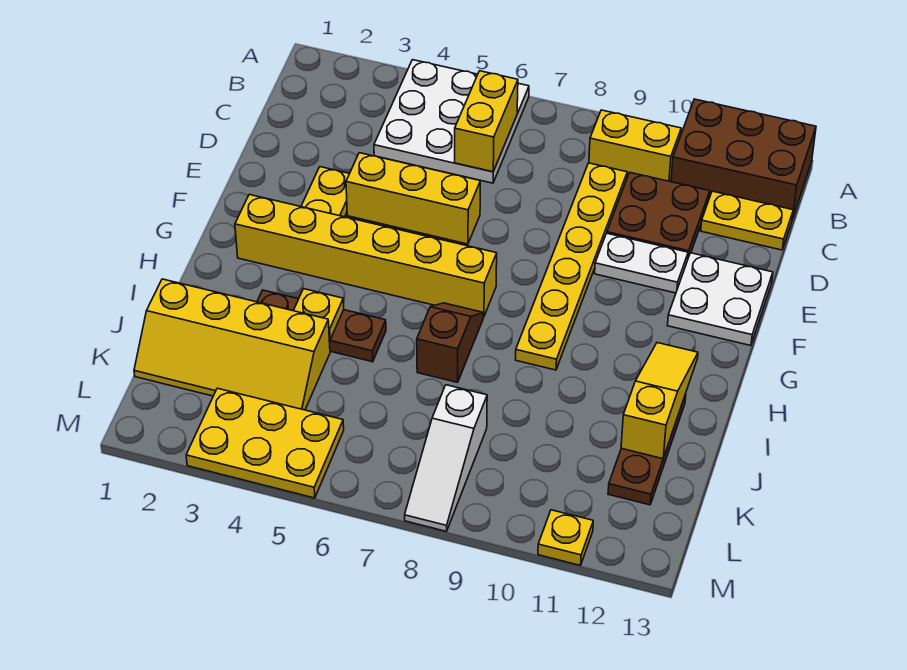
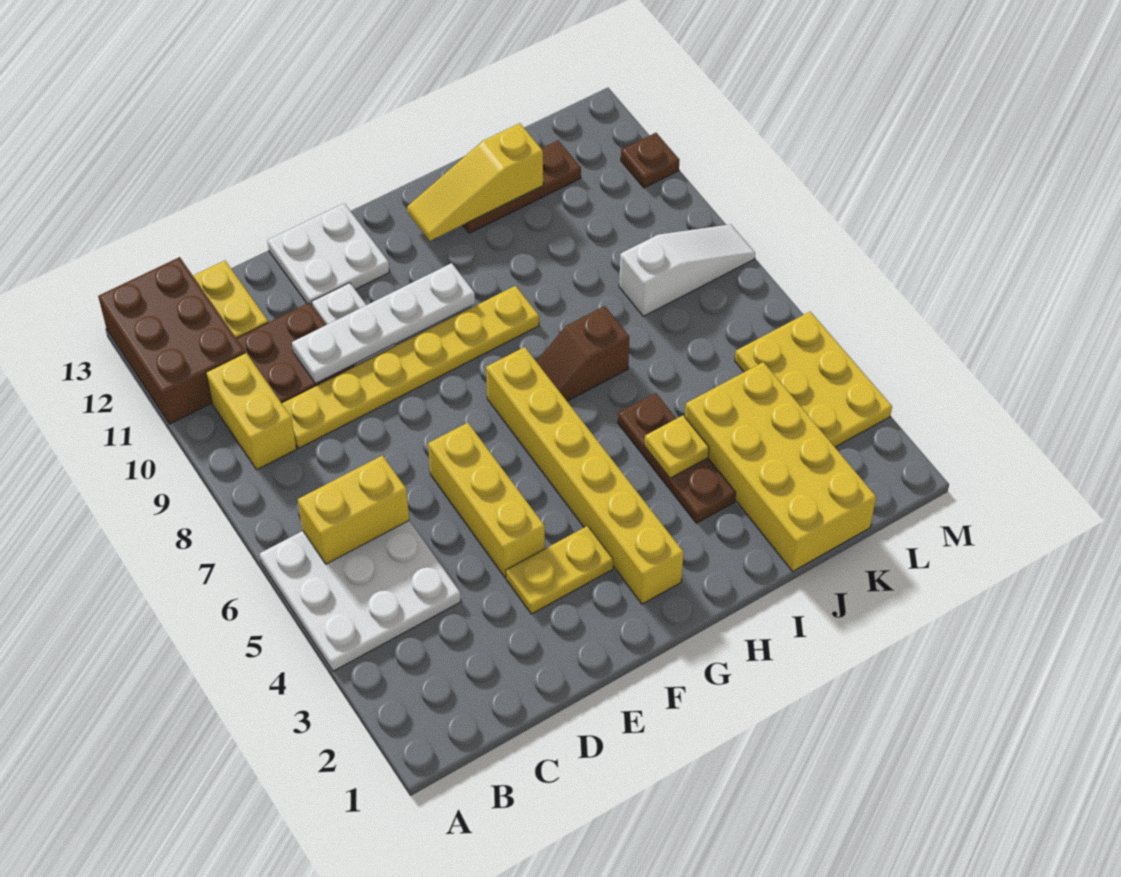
none -> white 1x4 plate [292,263,475,383]
yellow 2x4 slope [134,279,330,410] -> yellow 2x4 brick [685,362,876,571]
yellow 1x1 plate [538,510,593,565] -> brown 1x1 plate [621,133,680,188]

